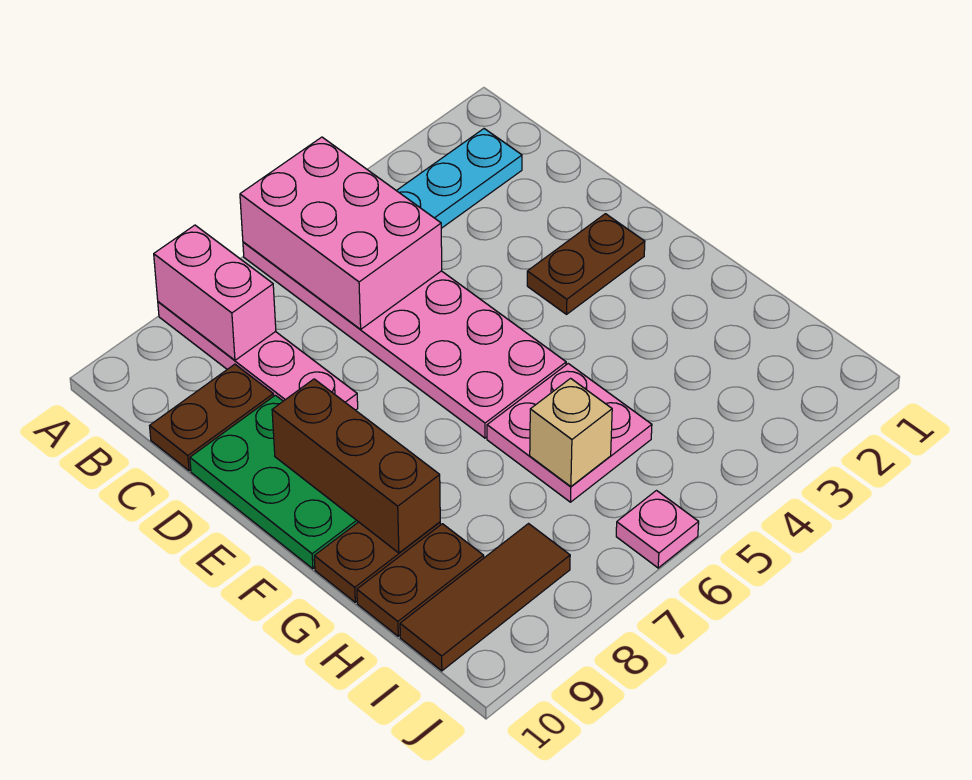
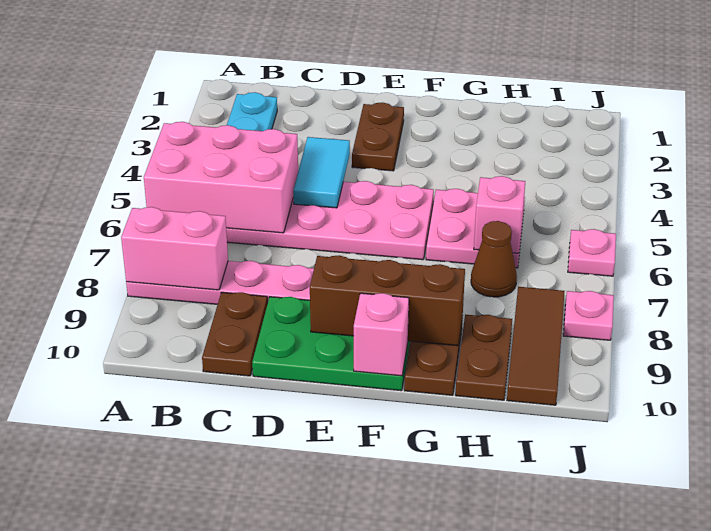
none -> cyan 1x2 tile [293,137,350,208]
none -> pink 1x1 brick [354,293,409,376]
tan 1x1 brick [530,378,612,487] -> pink 1x1 brick [474,176,525,253]
none -> brown 1x1 cone [471,221,517,297]
none -> pink 1x1 plate [563,291,614,340]

